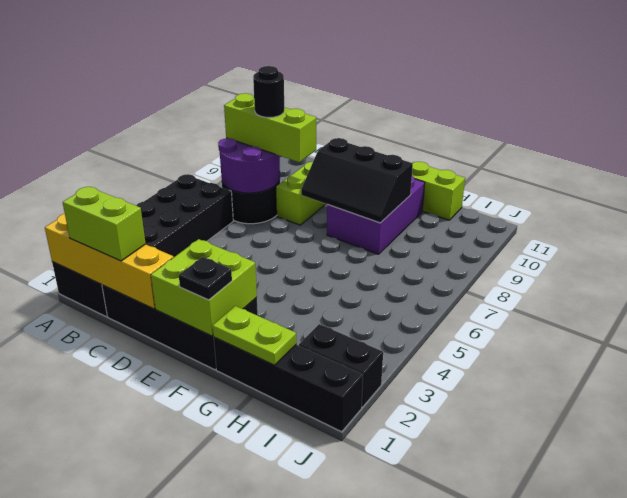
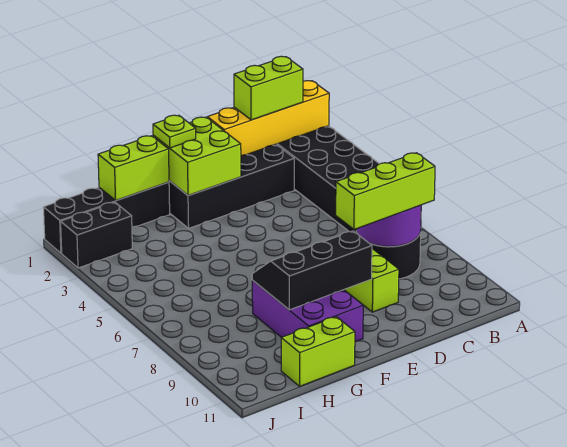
black 1x1 round brick [253,66,284,118] -> none
black 1x1 plate [179,257,232,300] -> lime 1x1 plate [153,115,196,148]
lime 1x2 plate [213,306,296,365] -> lime 1x2 brick [98,136,169,201]

